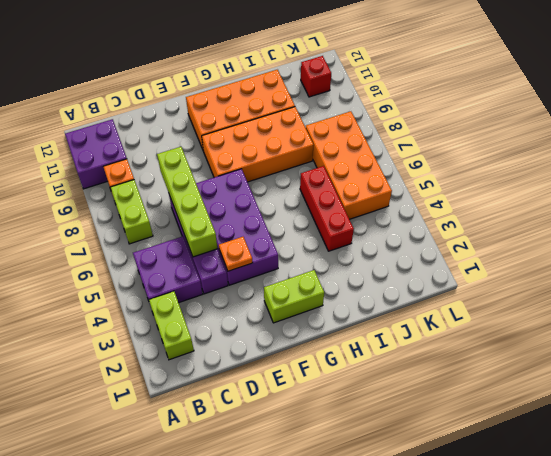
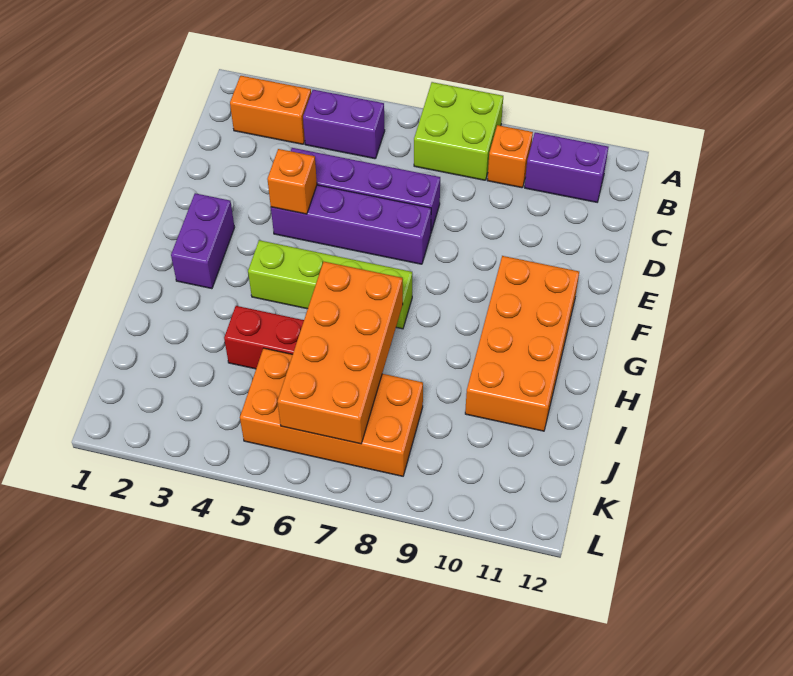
purple 2x2 brick [65,119,127,189] -> purple 1x2 brick [525,132,608,202]
lime 1x2 brick [149,291,194,360] -> orange 1x2 brick [230,76,311,144]
purple 2x2 brick [133,236,203,303] -> purple 1x2 brick [303,90,385,159]
lime 1x2 brick [110,180,153,244] -> lime 2x2 brick [414,82,503,180]
lime 1x4 brick [157,147,218,257] -> lime 1x4 brick moved to [248,240,412,329]
purple 2x4 brick [196,169,278,285] -> purple 1x4 brick [271,185,431,264]
orange 1x1 plate [219,237,253,271] -> orange 1x1 brick [267,149,317,214]
lime 1x2 brick [264,270,324,323] -> purple 1x2 brick [171,193,235,289]
orange 2x4 brick [202,107,313,182] -> orange 2x4 brick moved to [277,262,403,444]
red 1x1 brick [301,56,331,97] -> none

